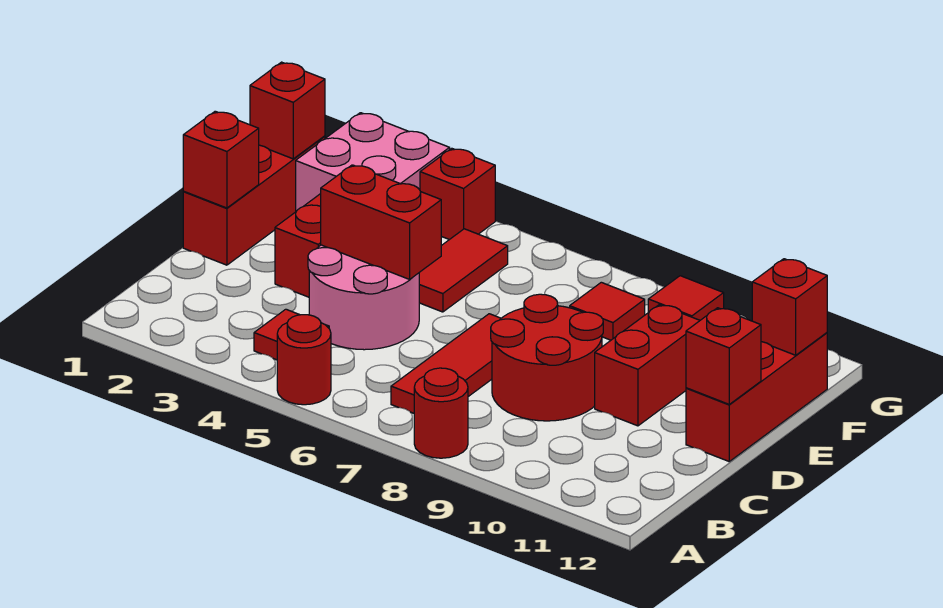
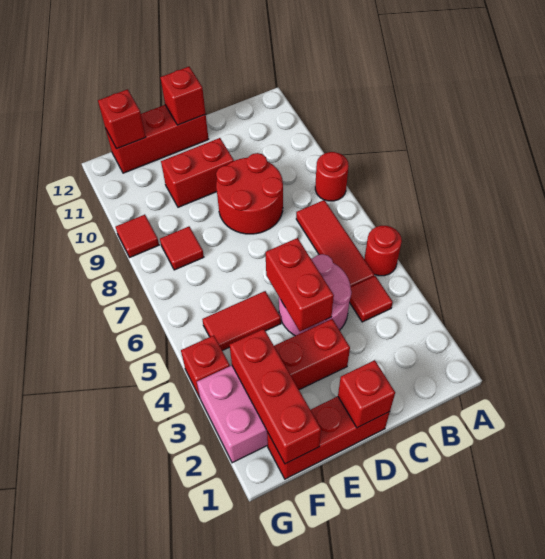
red 1x3 tile [391,314,501,413] -> red 1x3 tile turned to [296,200,375,287]
red 1x1 brick [250,62,325,159] -> red 1x3 brick [230,329,321,464]

